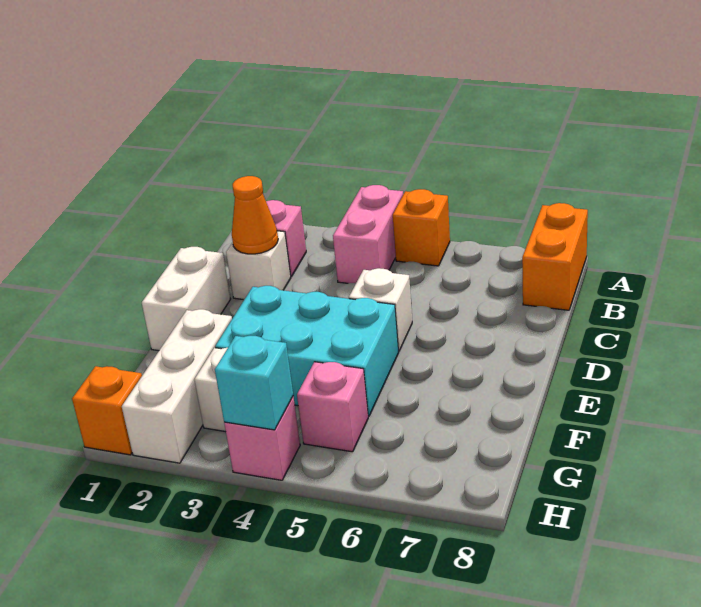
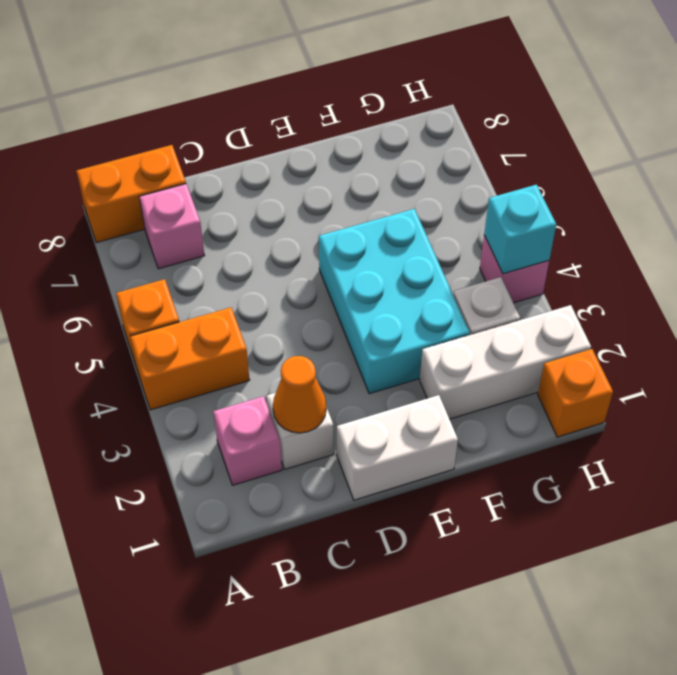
pink 1x2 brick [333,185,403,283] -> orange 1x2 brick [130,307,249,410]
white 1x1 brick [349,268,412,351] -> none
pink 1x1 brick [297,362,368,452] -> pink 1x1 brick moved to [140,184,204,269]

